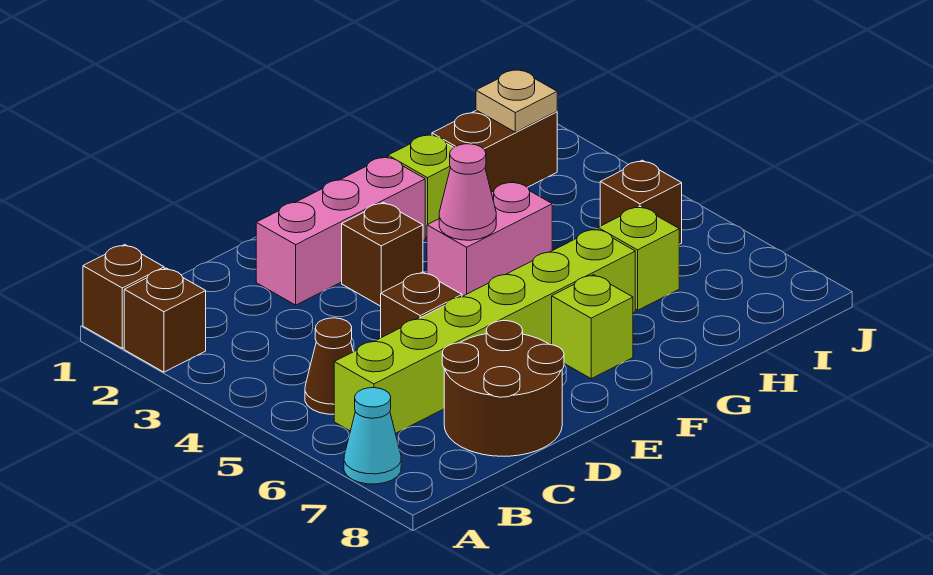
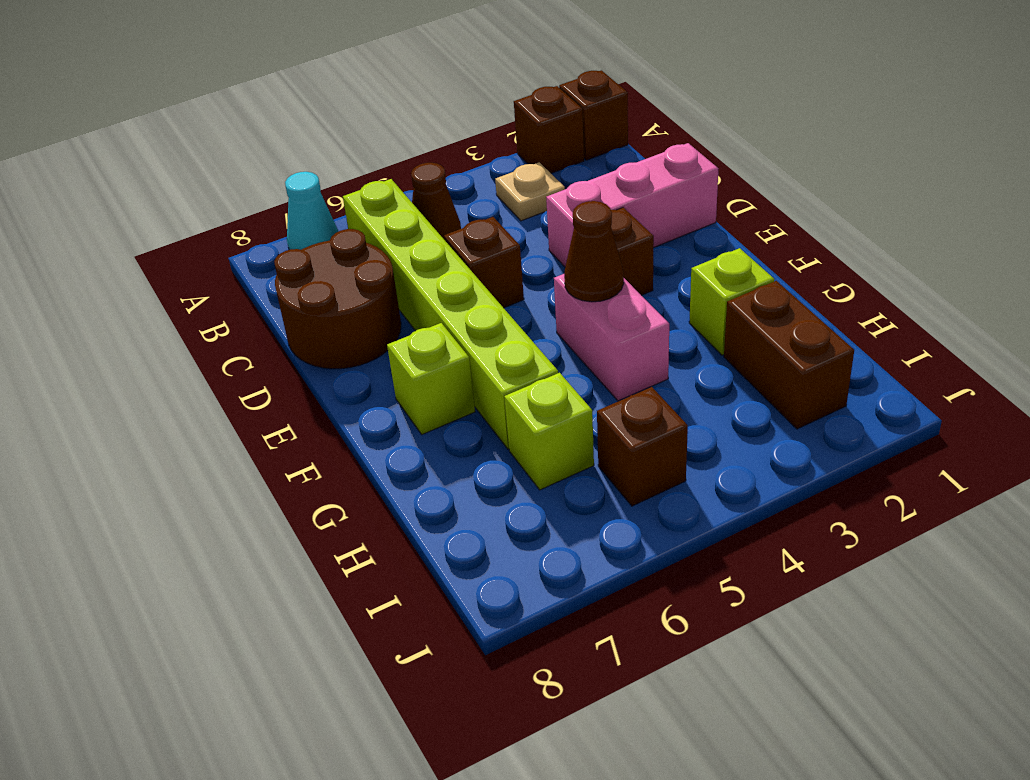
pink 1x3 brick [256,157,425,305] -> pink 1x3 brick turned to [546,143,718,267]
pink 1x1 cone [439,144,496,240] -> brown 1x1 cone [564,201,624,302]
tan 1x1 plate [476,69,557,132] -> tan 1x1 plate moved to [495,162,565,221]

